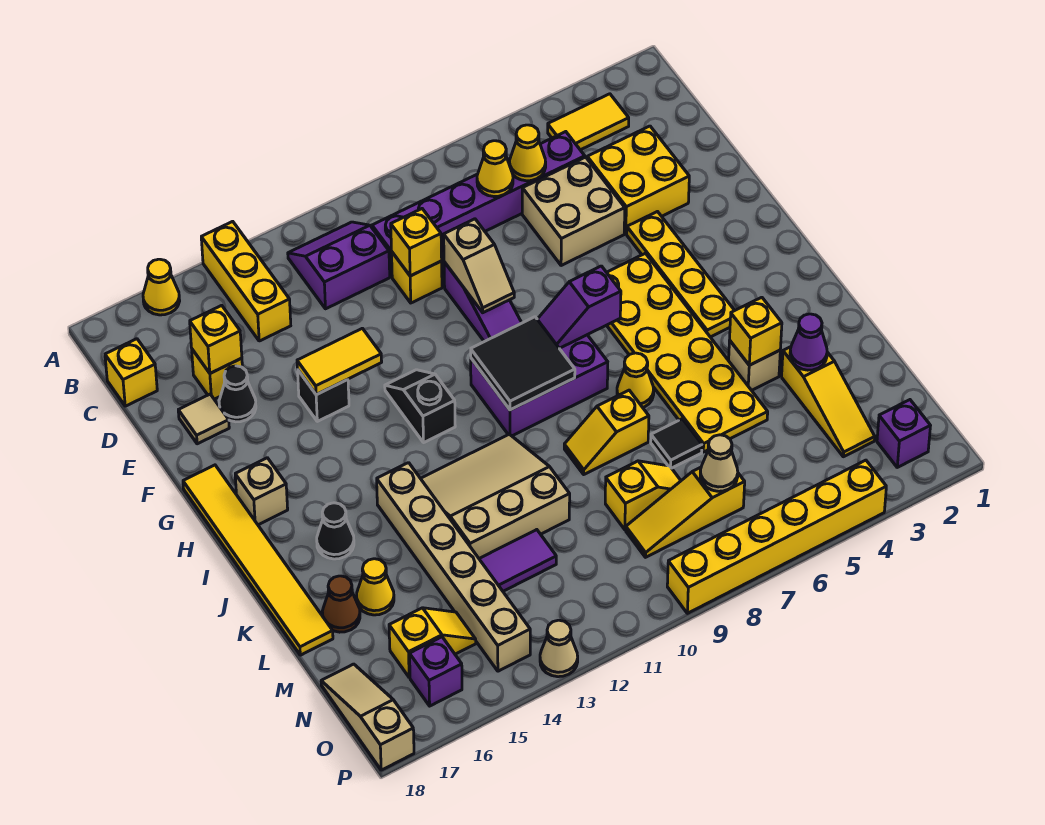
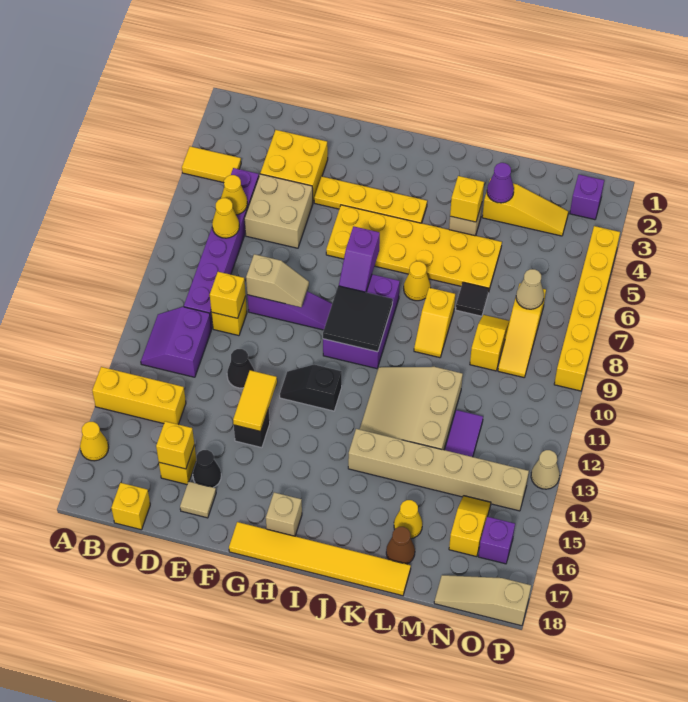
yellow 1x2 tile [548,94,629,150] -> yellow 1x2 tile turned to [182,146,241,183]
black 1x1 cone [317,503,354,559] -> black 1x1 cone moved to [227,349,254,388]

